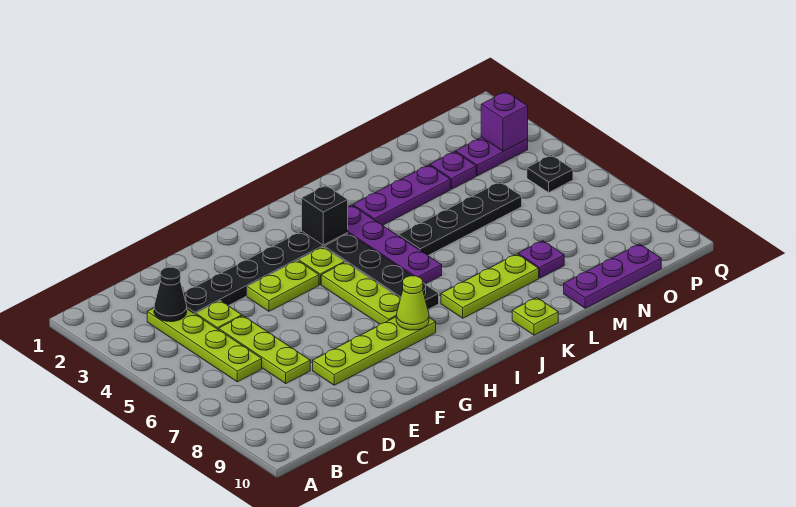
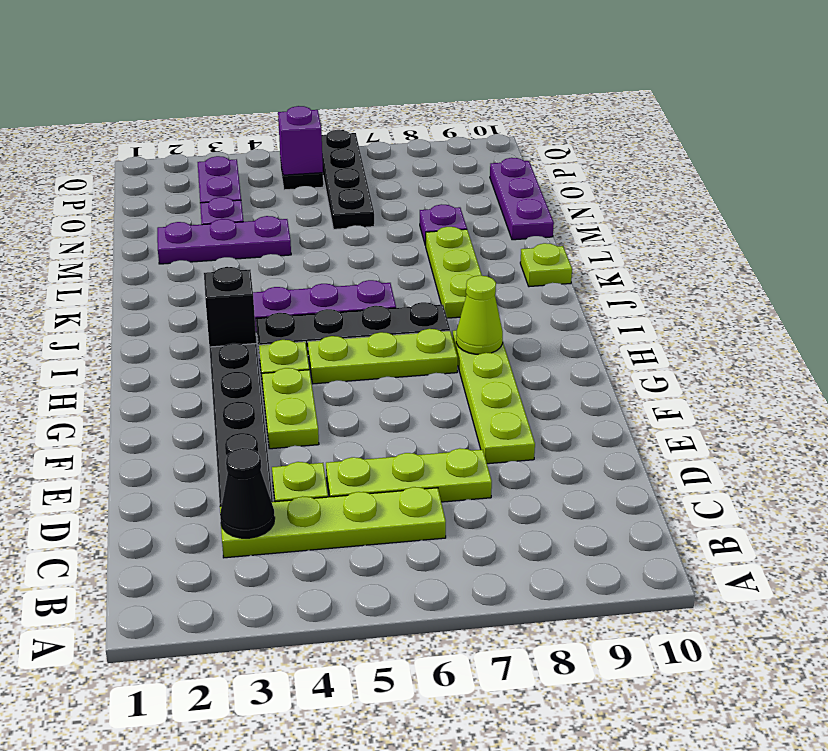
purple 1x3 plate [353,165,450,225] -> purple 1x3 plate turned to [157,216,291,264]
black 1x4 plate [398,182,522,255] -> black 1x4 plate moved to [322,130,374,229]
purple 1x1 brick [481,92,528,151] -> purple 1x1 brick moved to [278,106,323,175]

